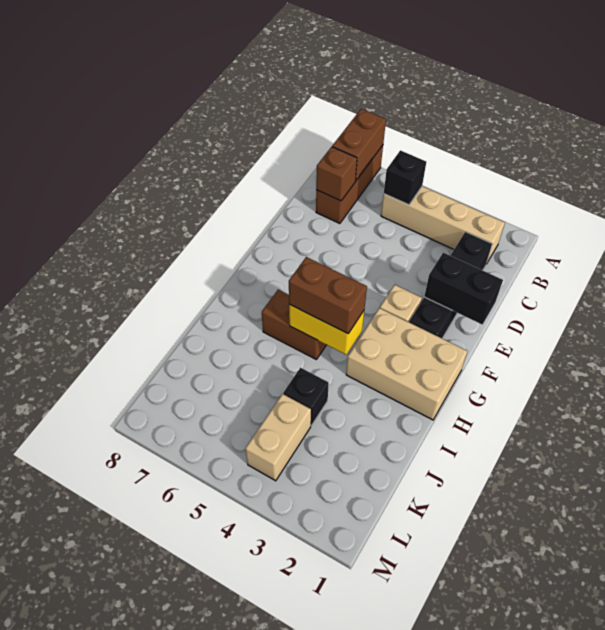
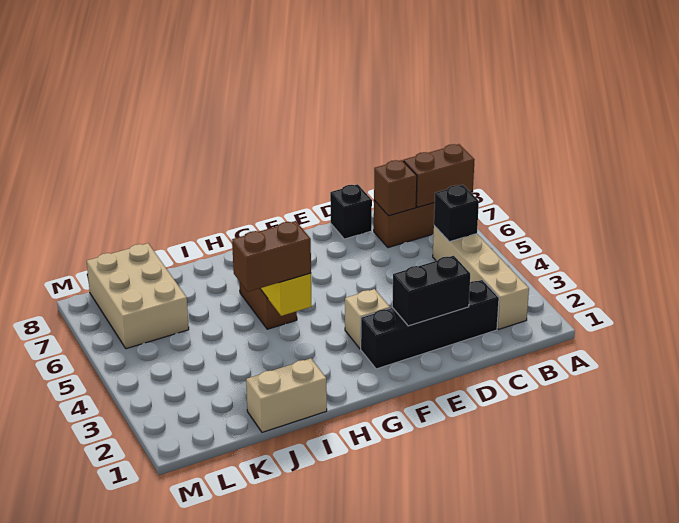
black 1x2 brick [424,253,503,325] -> black 1x2 brick turned to [392,256,470,326]
tan 2x3 brick [346,308,467,420] -> tan 2x3 brick moved to [87,243,189,349]
brown 1x2 brick [289,257,367,334] -> brown 1x2 brick turned to [232,221,311,292]
black 1x1 brick [283,368,329,426] -> black 1x1 brick moved to [330,184,372,239]
tan 1x2 brick [245,394,311,481] -> tan 1x2 brick moved to [246,358,327,432]

